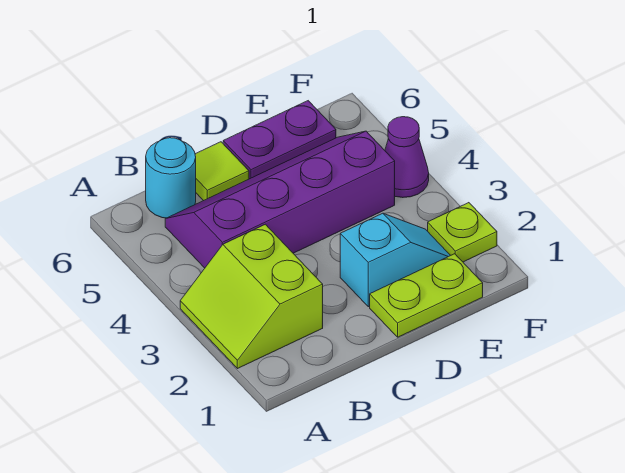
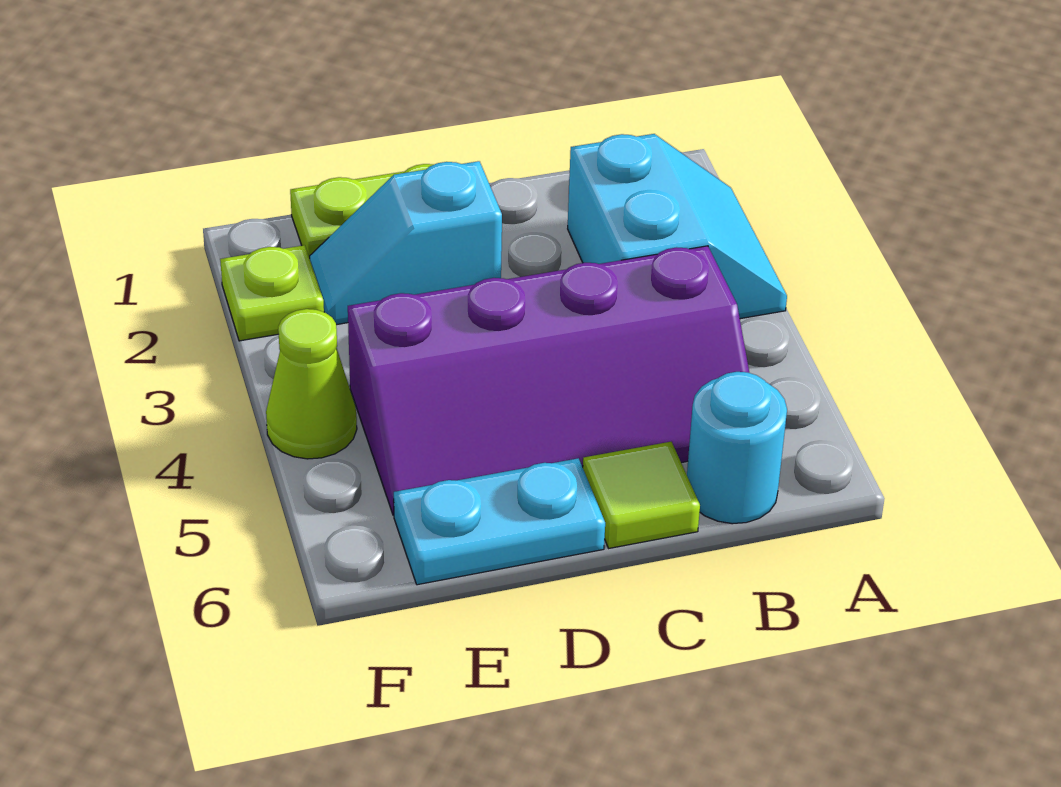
lime 2x2 slope [180,224,323,369] -> cyan 2x2 slope [568,134,787,319]
purple 1x2 plate [223,101,336,179] -> cyan 1x2 plate [394,458,605,585]
purple 1x1 cone [385,117,429,198] -> lime 1x1 cone [266,309,357,459]

